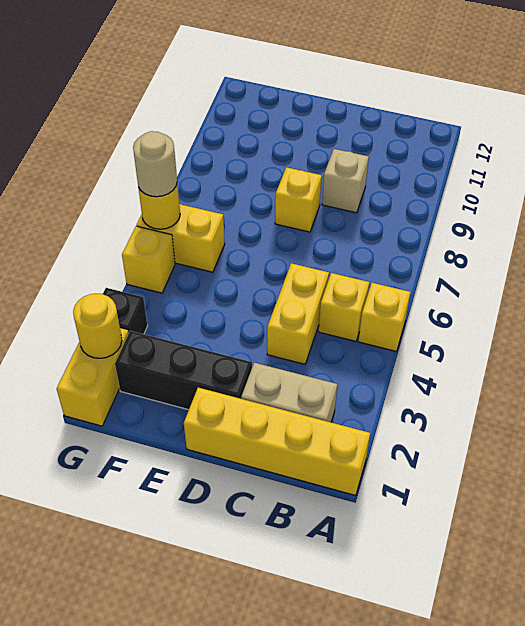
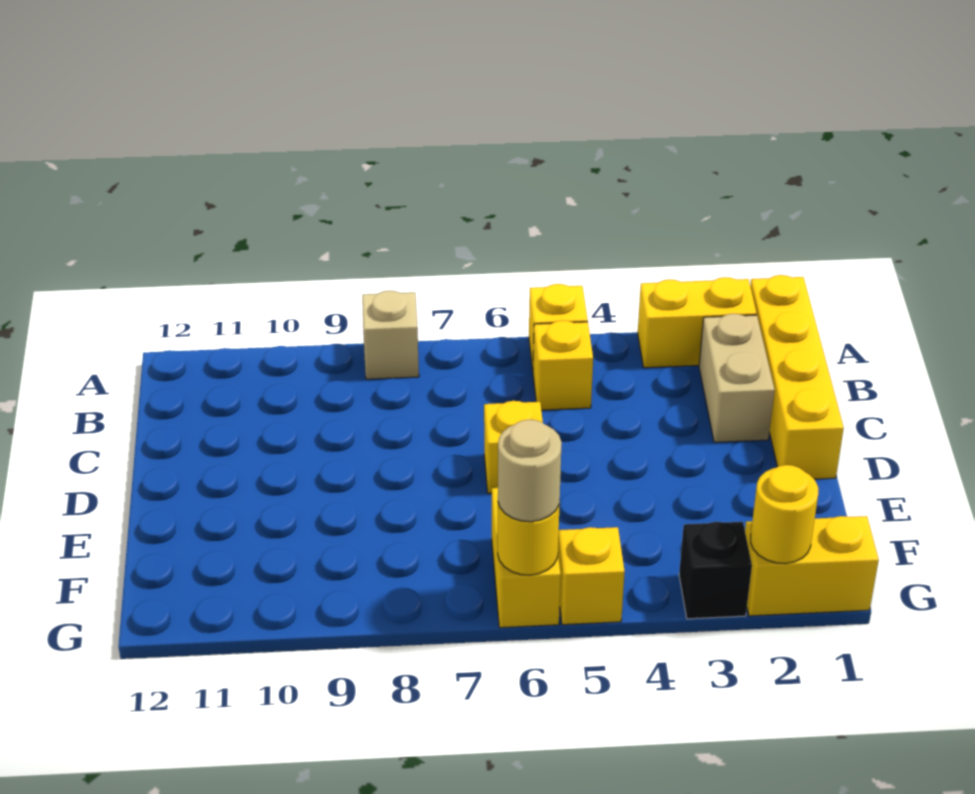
yellow 1x2 brick [267,263,329,364] -> yellow 1x2 brick moved to [638,277,757,368]
tan 1x1 brick [322,149,369,213] -> tan 1x1 brick moved to [362,291,419,379]
black 1x3 brick [115,331,252,410] -> none
yellow 1x1 brick [275,167,322,232] -> yellow 1x1 brick moved to [484,401,543,494]

